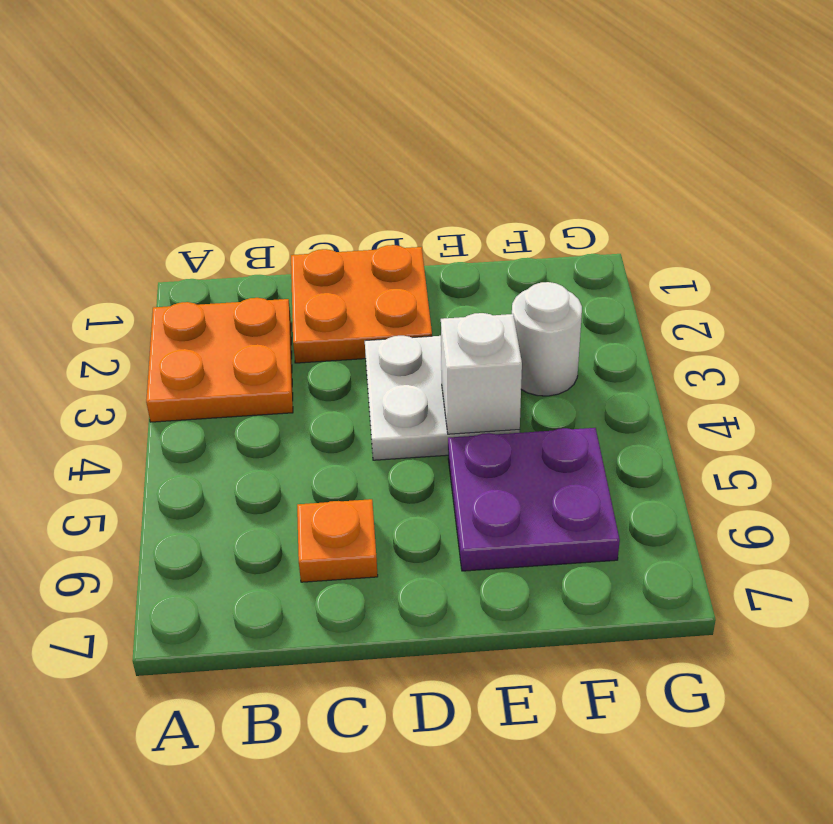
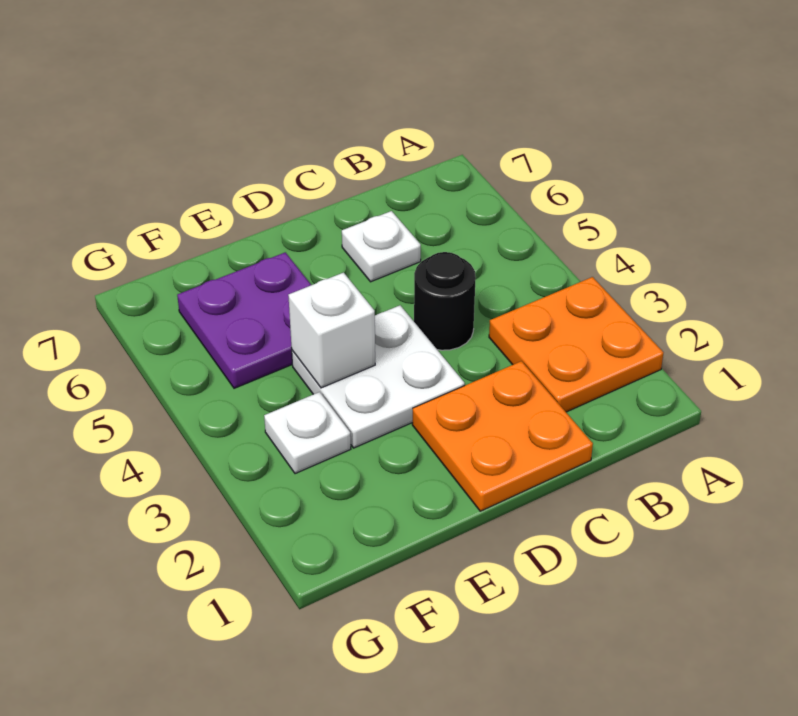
none -> black 1x1 round brick [414,252,476,350]
orange 1x1 plate [297,499,378,582] -> white 1x1 plate [342,211,421,282]
white 1x1 round brick [512,282,582,396] -> white 1x1 plate [264,392,351,474]

